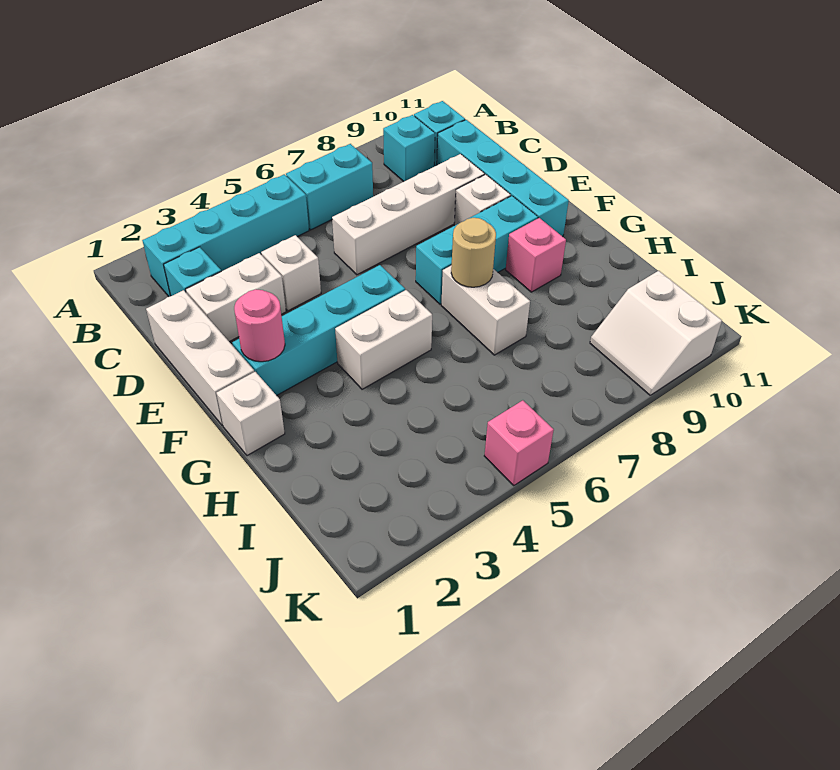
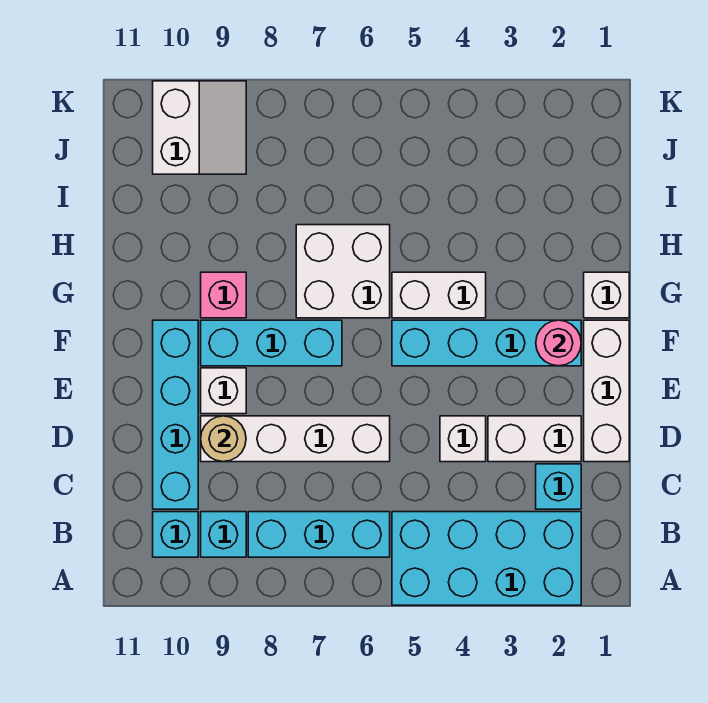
cyan 1x4 brick [142,174,309,297] -> cyan 2x4 brick [392,512,581,605]
cyan 1x2 brick [286,144,373,230] -> cyan 1x3 brick [248,512,390,557]
white 1x2 brick [441,265,530,355] -> white 2x2 brick [296,225,390,318]
tan 1x1 round brick [451,218,496,287] -> tan 1x1 round brick moved to [201,416,246,462]
pink 1x1 brick [484,400,554,485] -> none

